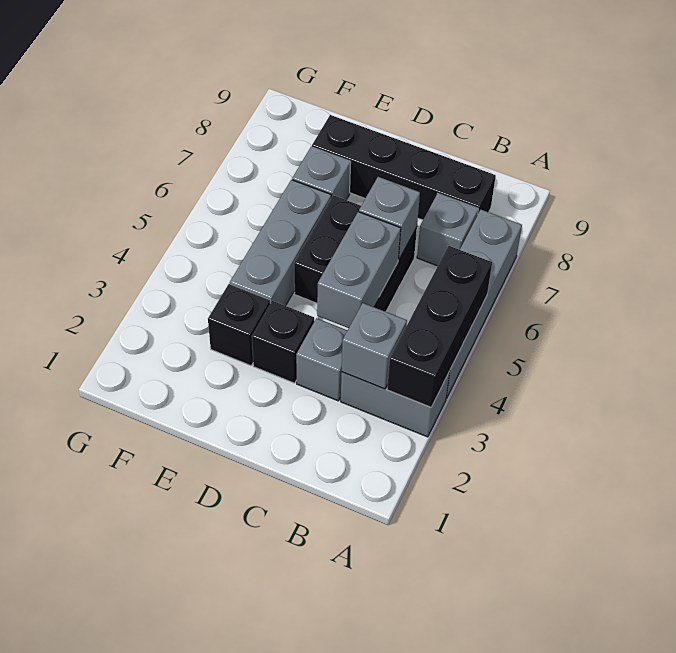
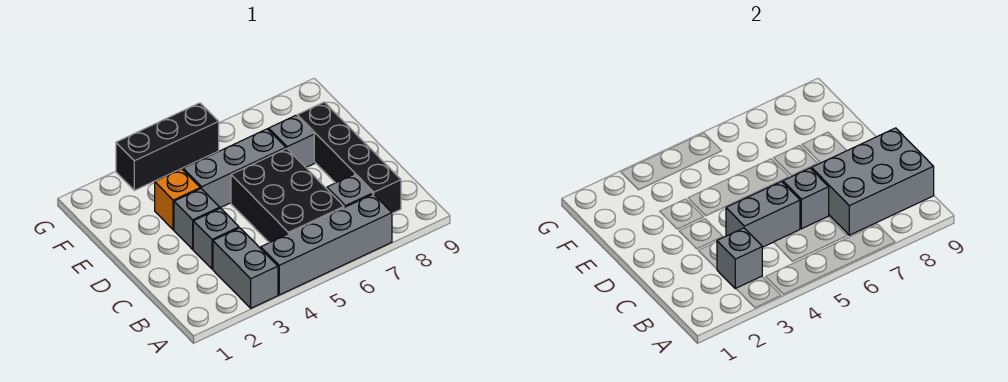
black 1x3 brick [387,246,492,407] -> black 1x3 brick moved to [116,103,219,190]
none -> grey 2x3 brick [812,128,934,235]
black 2x2 brick [294,195,417,312] -> black 2x3 brick [231,148,344,243]
black 1x1 brick [252,301,314,383] -> grey 1x1 brick [174,189,220,249]
black 1x1 brick [208,284,270,366] -> orange 1x1 brick [155,169,200,230]

